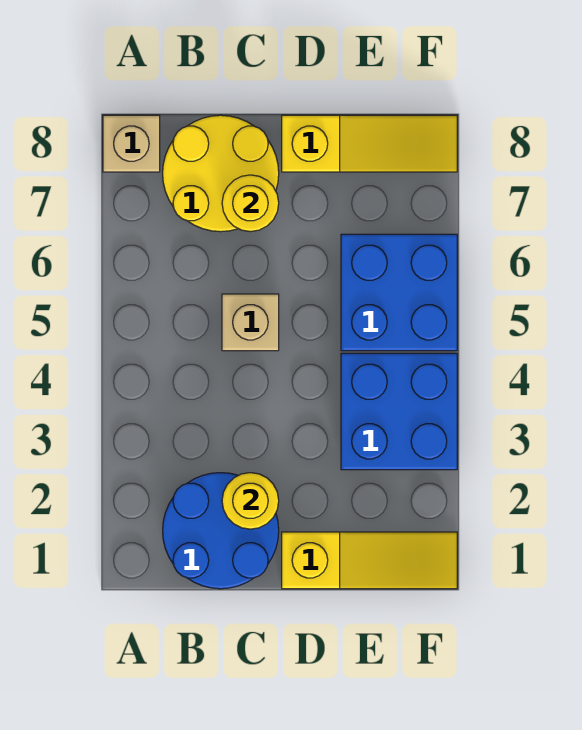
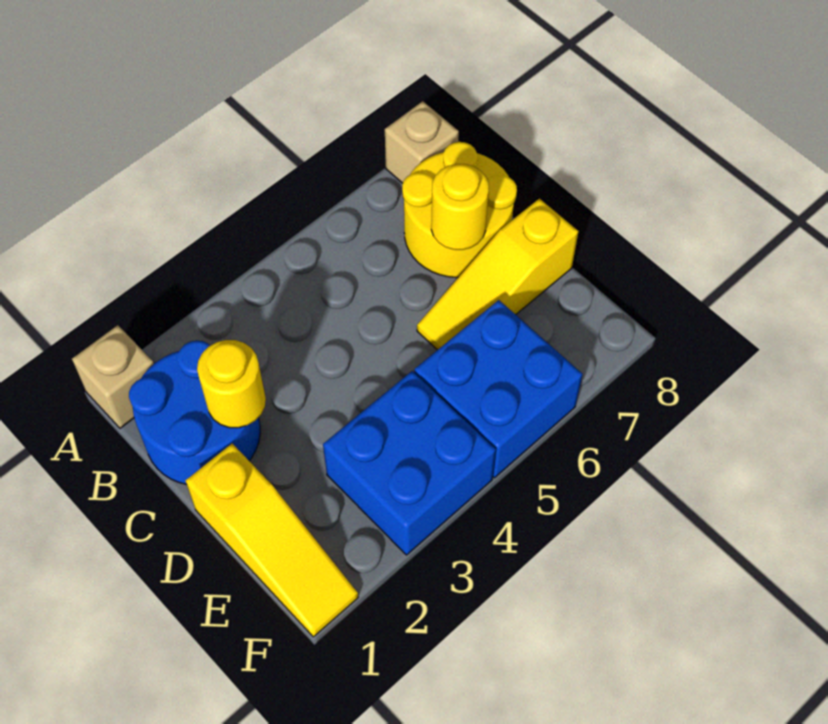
tan 1x1 brick [222,294,279,351] -> tan 1x1 brick moved to [72,325,154,428]
yellow 1x3 slope [282,115,457,172] -> yellow 1x3 slope turned to [417,199,578,350]

